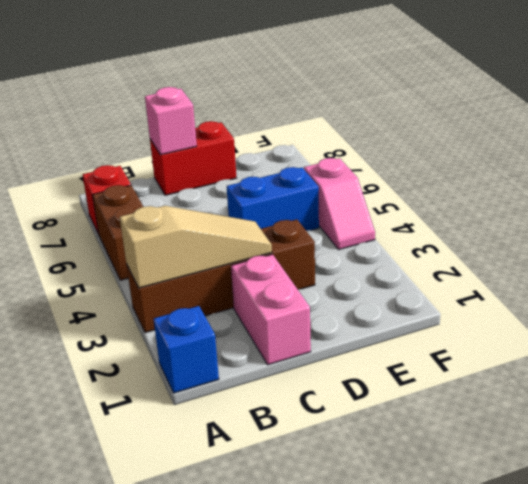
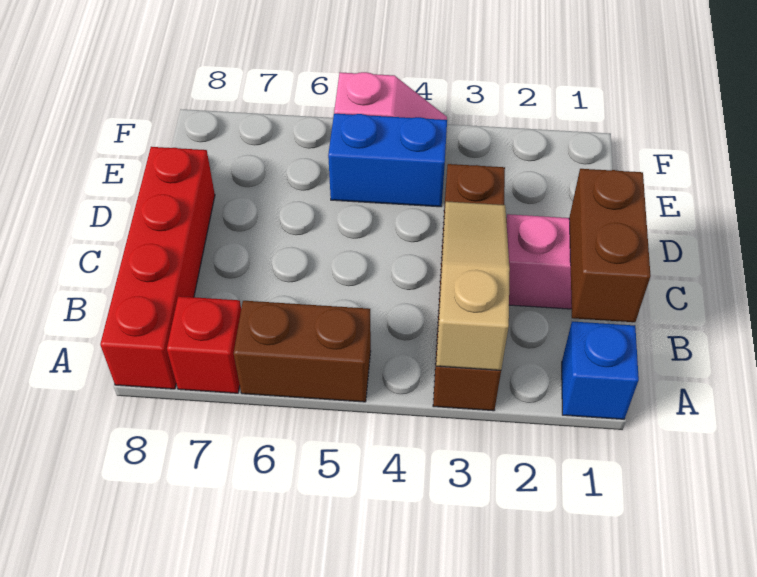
none -> brown 1x2 brick [569,169,651,322]
red 1x2 brick [150,121,236,195] -> red 1x4 brick [100,147,215,389]
pink 1x1 brick [145,87,197,155] -> none
blue 1x2 brick [227,167,319,231] -> blue 1x2 brick turned to [328,114,447,207]

